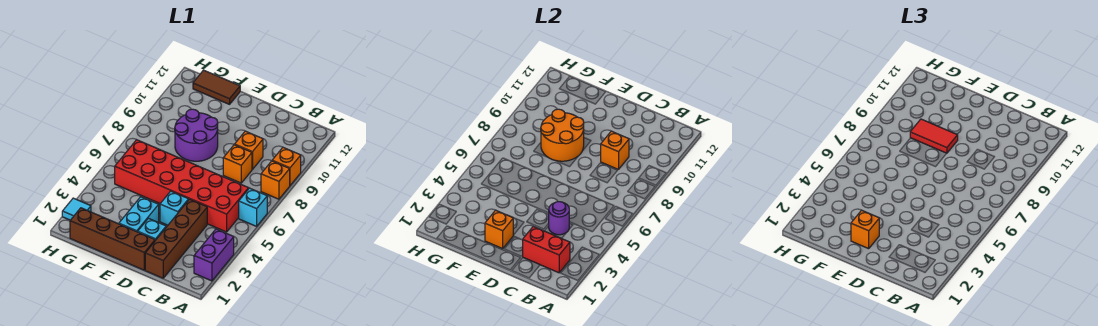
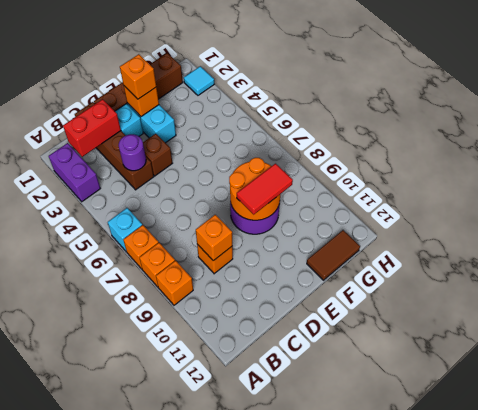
red 2x6 brick [115,140,248,232] -> none
orange 1x1 brick [223,145,252,183] -> orange 1x1 brick moved to [123,225,158,269]
cyan 1x1 brick [160,191,189,225] -> brown 1x1 brick [143,134,172,176]

